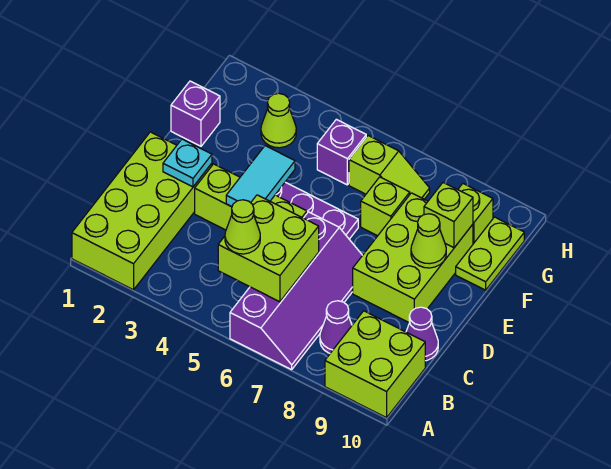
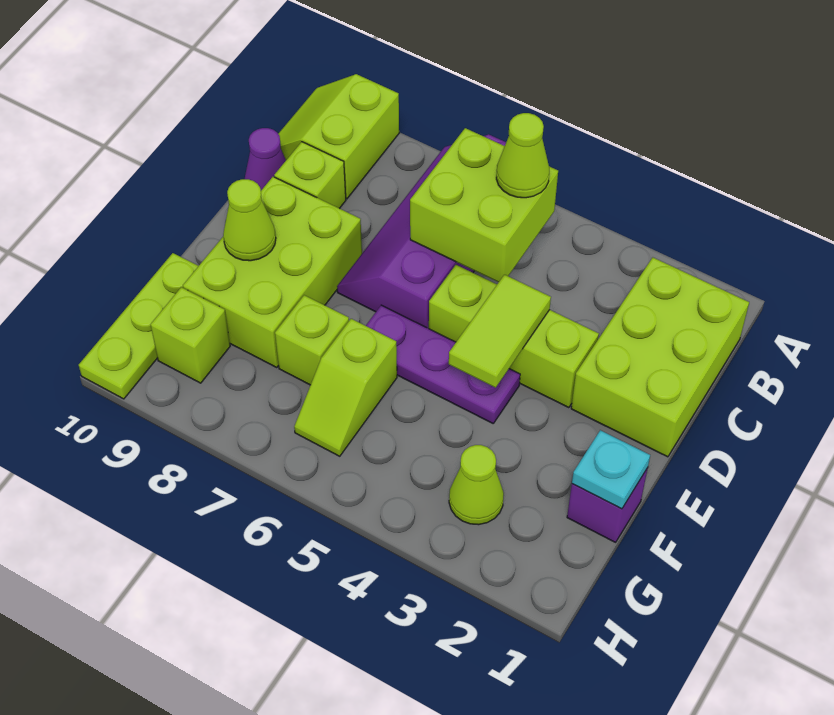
lime 2x4 brick [72,132,212,290] -> lime 2x3 brick [571,257,749,457]
lime 2x2 brick [325,311,425,418] -> lime 2x2 slope [278,74,399,199]
purple 1x1 cone [320,301,352,353] -> none
cyan 1x1 plate [163,139,212,187] -> cyan 1x1 plate moved to [572,430,650,509]
cyan 1x2 tile [226,146,295,207] -> lime 1x2 tile [449,275,551,388]
lime 1x1 brick [424,183,473,248] -> lime 1x1 brick moved to [274,142,346,208]
lime 1x2 plate [456,217,524,290] -> lime 1x3 plate [79,253,198,399]
purple 1x1 brick [317,119,366,185] -> none
lime 1x2 slope [349,136,430,199] -> lime 1x2 slope turned to [294,319,397,456]

